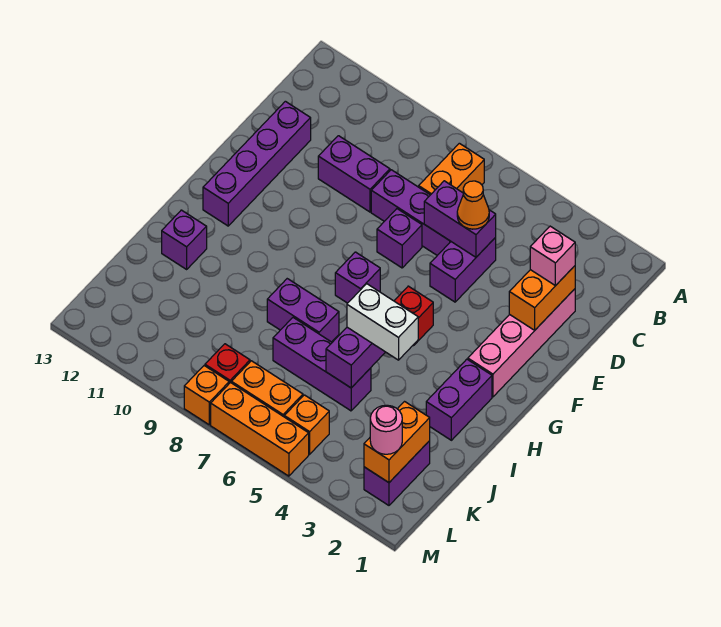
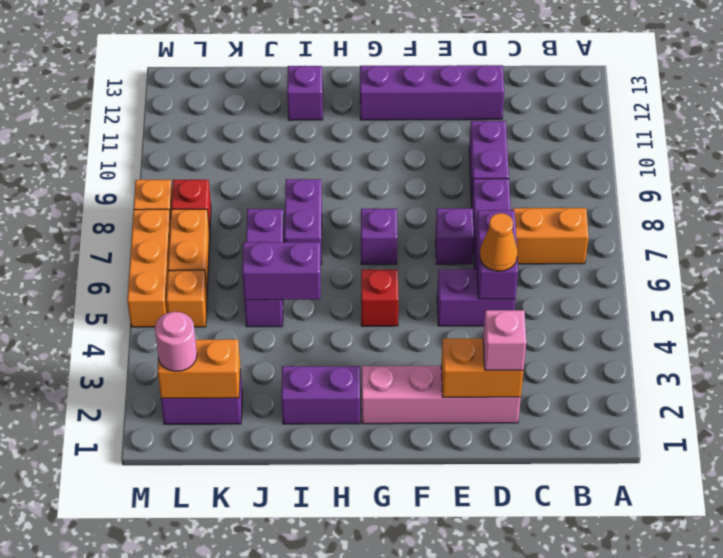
white 1x2 brick [347,284,418,360] -> none

